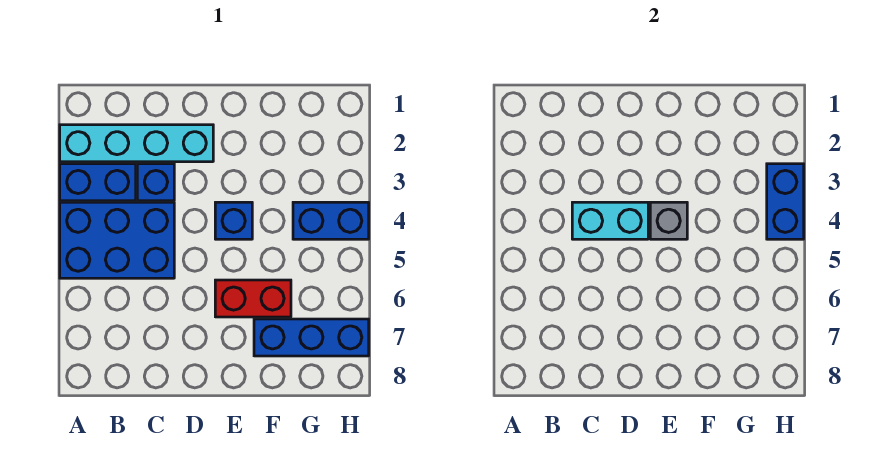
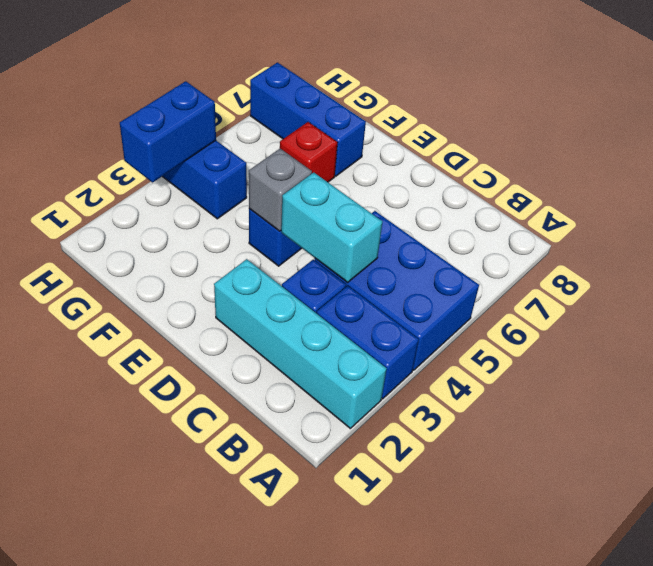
red 1x2 brick [215,280,291,317] -> red 1x1 brick [280,122,338,182]

